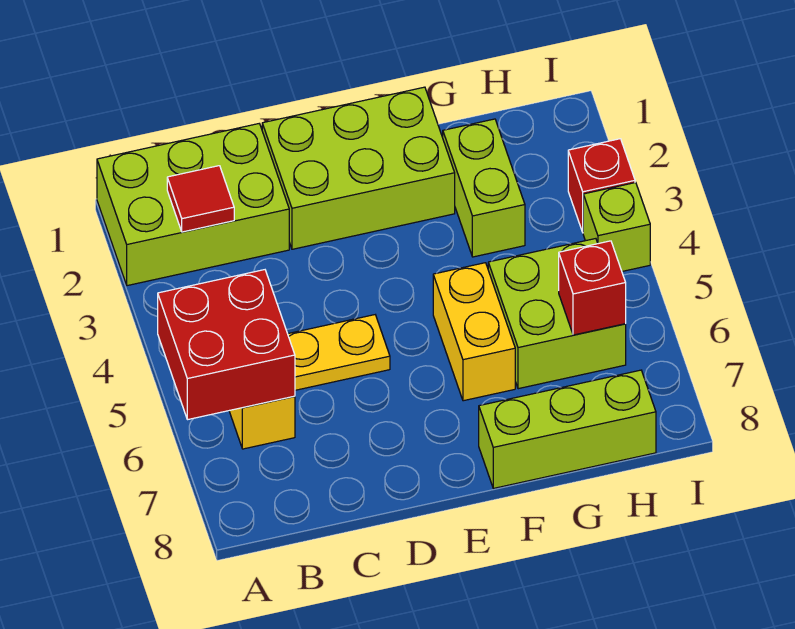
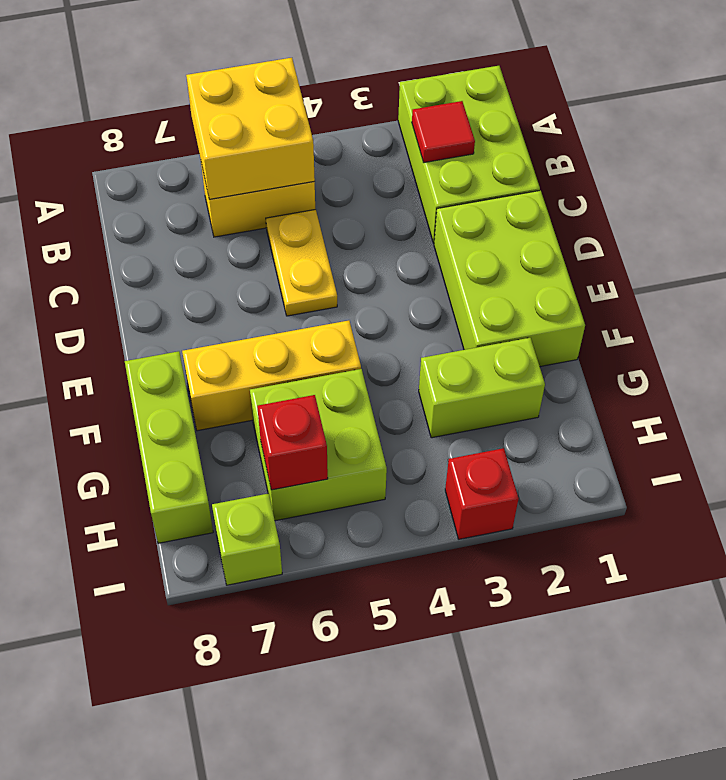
red 2x2 brick [158,270,295,420] -> yellow 2x2 brick [186,58,315,199]
yellow 1x2 brick [433,263,515,401] -> yellow 1x3 brick [182,320,361,431]
lime 1x1 brick [583,183,650,271] -> lime 1x1 brick moved to [212,493,282,585]

